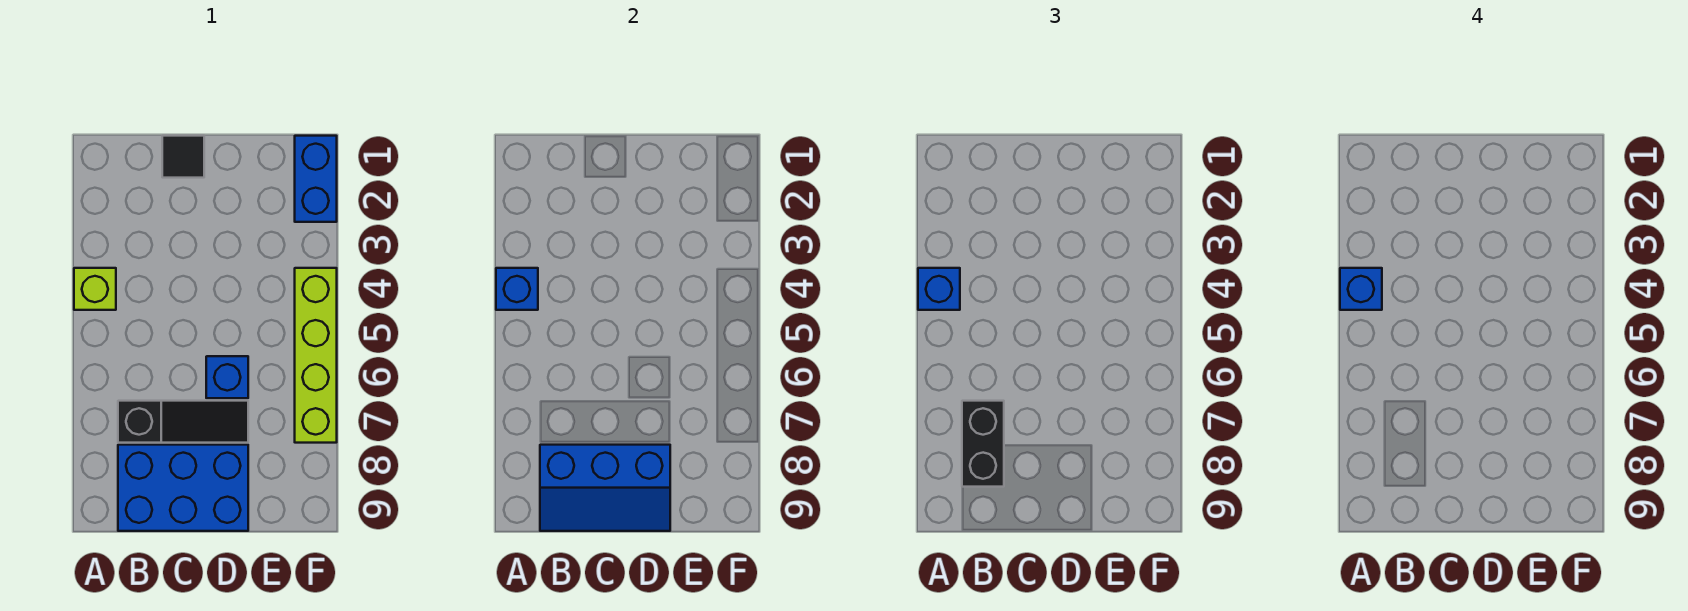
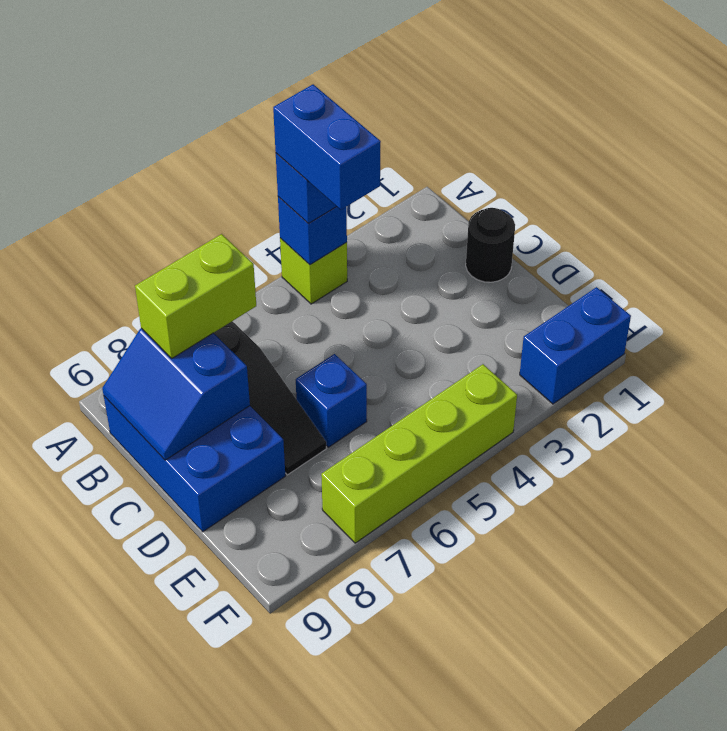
blue 1x1 brick [1340,268,1382,310] -> blue 1x2 brick [273,84,381,210]
black 1x2 brick [962,401,1004,487] -> lime 1x2 brick [135,234,256,358]
blue 2x3 slope [540,445,670,531] -> blue 2x2 slope [102,328,250,460]
black 1x1 tile [162,136,204,178] -> black 1x1 round brick [466,208,515,282]

